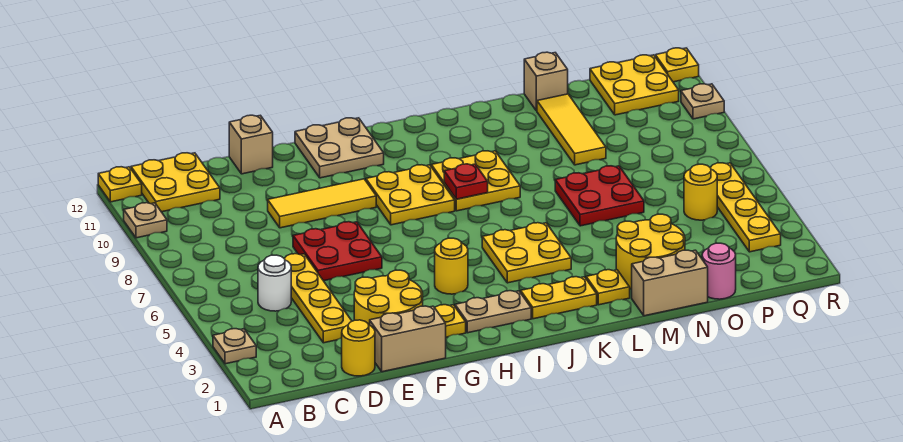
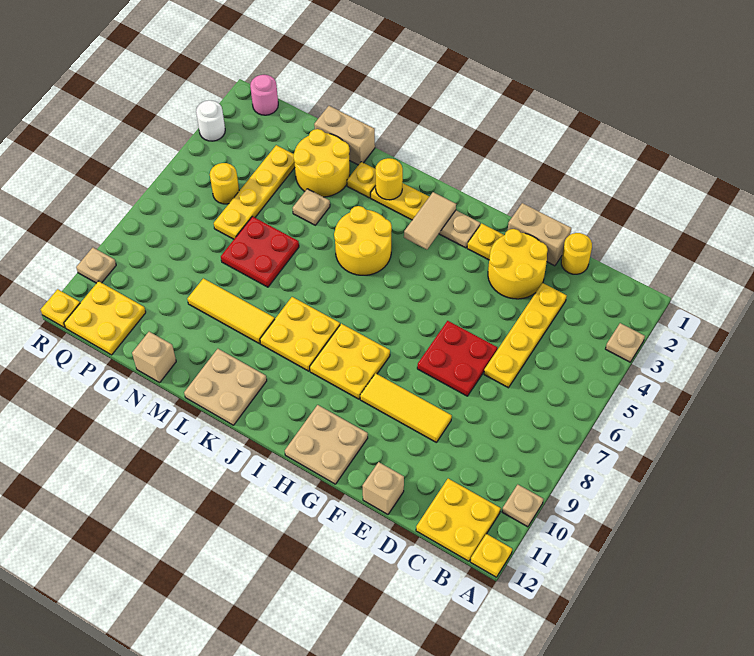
white 1x1 round brick [258,255,291,311] -> white 1x1 round brick moved to [196,100,225,141]
yellow 1x1 round brick [435,238,468,294] -> yellow 1x1 round brick moved to [375,158,403,200]
none -> tan 1x2 tile [404,192,456,249]
yellow 2x2 plate [482,223,571,283] -> yellow 2x2 round brick [334,206,392,275]
red 1x1 plate [444,164,488,199] -> none
none -> tan 2x2 plate [184,349,267,425]
none -> tan 1x1 plate [293,189,330,225]
yellow 1x3 tile [537,94,606,165] -> yellow 1x3 tile turned to [187,278,275,344]
pink 1x1 round brick [702,243,736,299] -> pink 1x1 round brick moved to [250,75,278,115]
yellow 1x4 plate [710,163,781,252] -> yellow 1x4 plate moved to [214,145,295,239]

